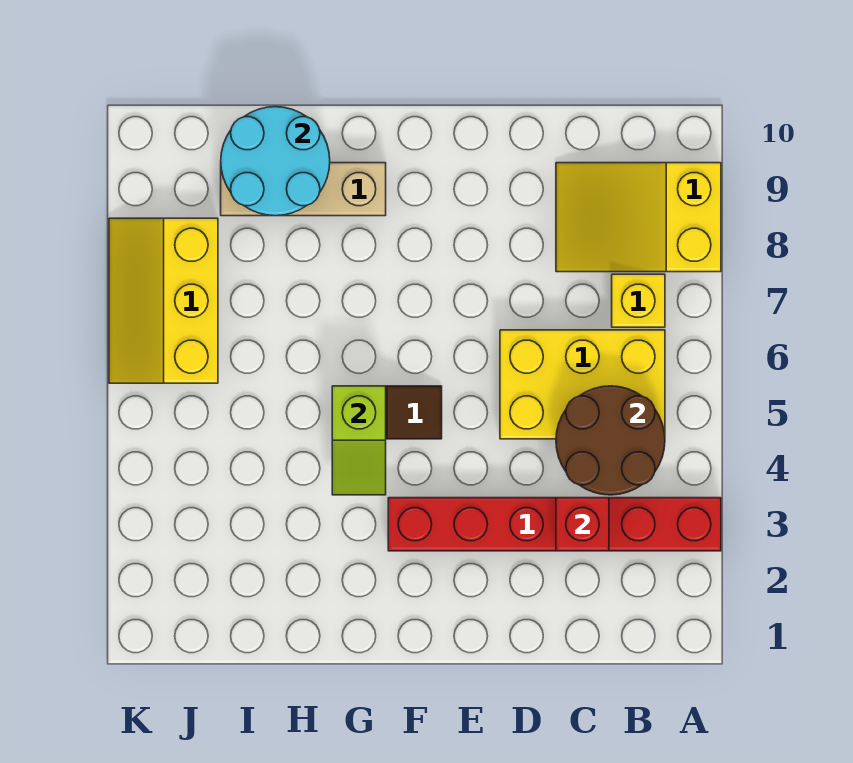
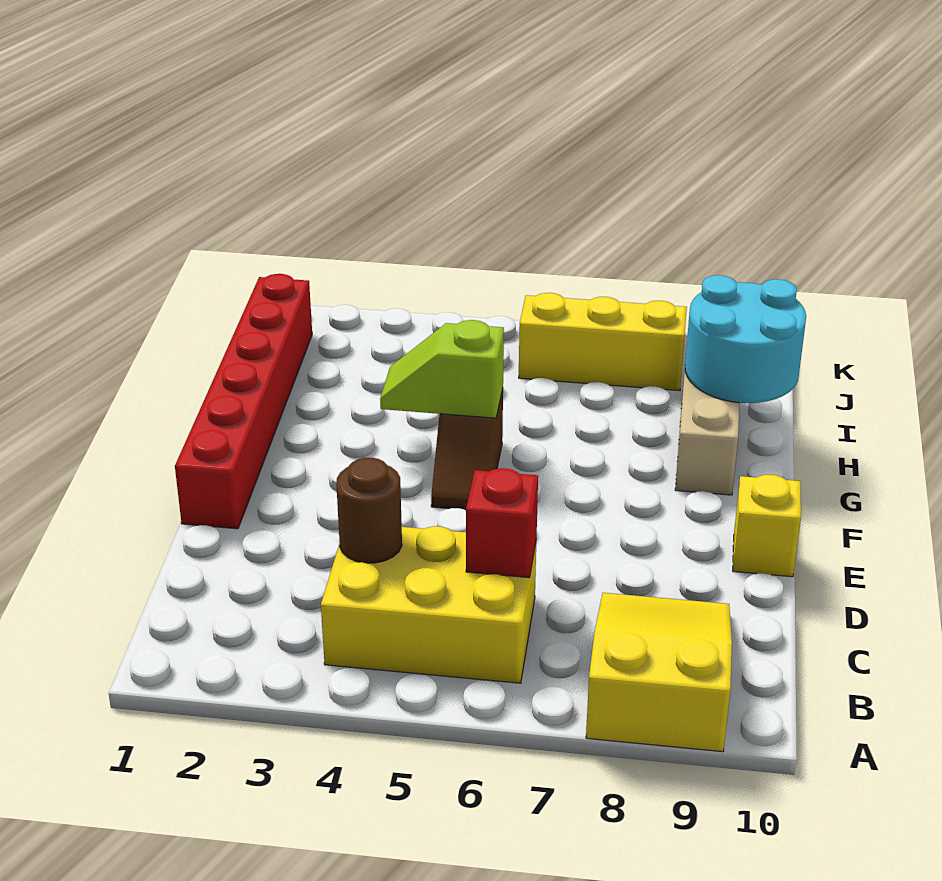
red 1x6 brick [388,498,721,551] -> red 1x6 brick moved to [175,274,312,529]
brown 2x2 round brick [556,386,665,495] -> brown 1x1 round brick [336,458,402,563]
yellow 2x3 brick [500,330,665,439] -> yellow 2x3 brick turned to [321,526,536,683]
yellow 1x1 brick [612,274,665,327] -> yellow 1x1 brick moved to [733,475,801,577]
red 1x1 brick [556,498,609,551] -> red 1x1 brick moved to [466,468,538,578]

